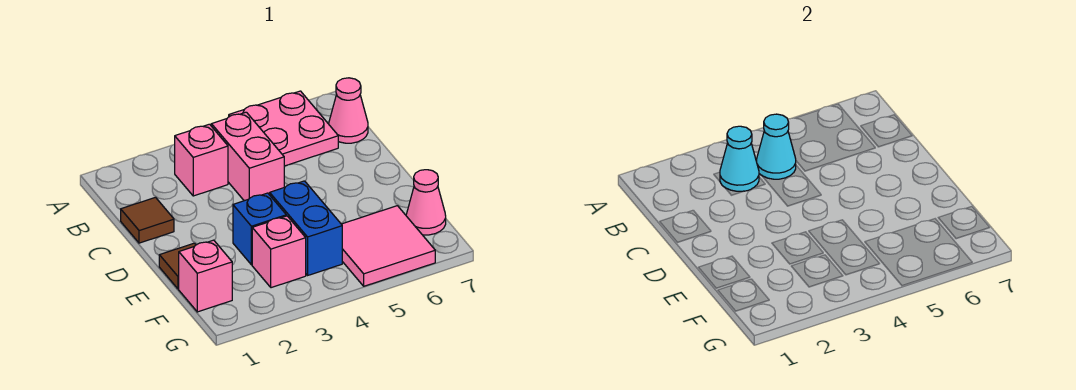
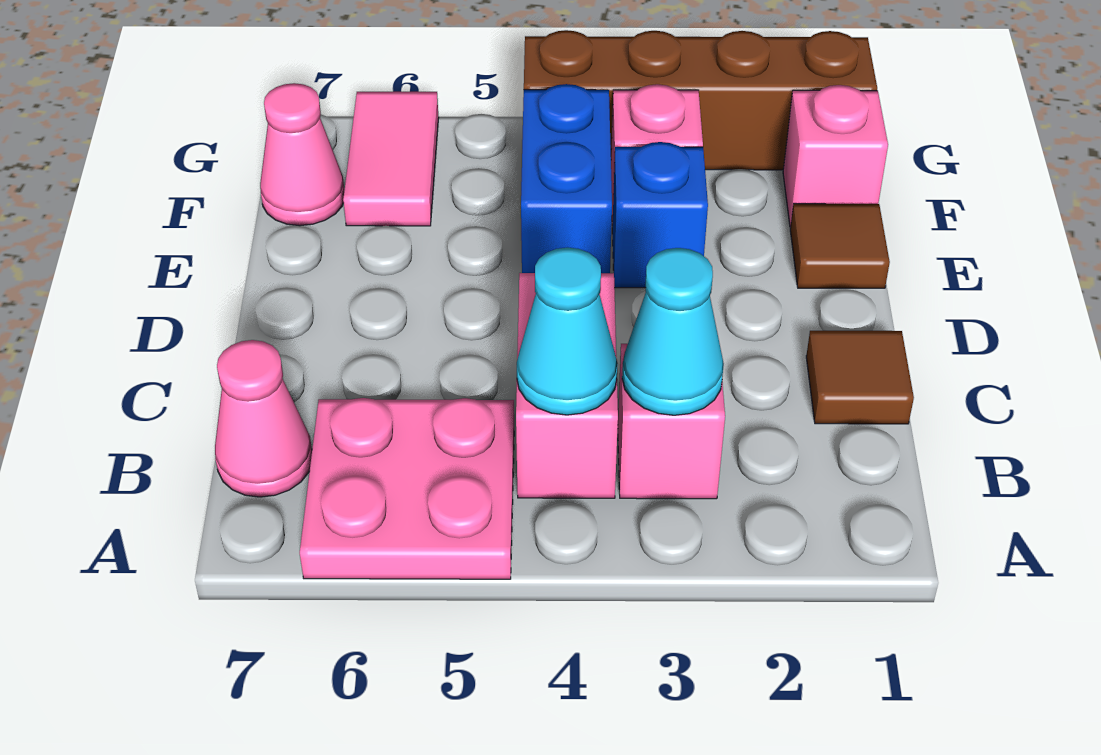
pink 2x2 tile [342,206,435,286] -> pink 1x2 tile [343,92,439,226]
none -> brown 1x4 brick [524,30,877,170]

